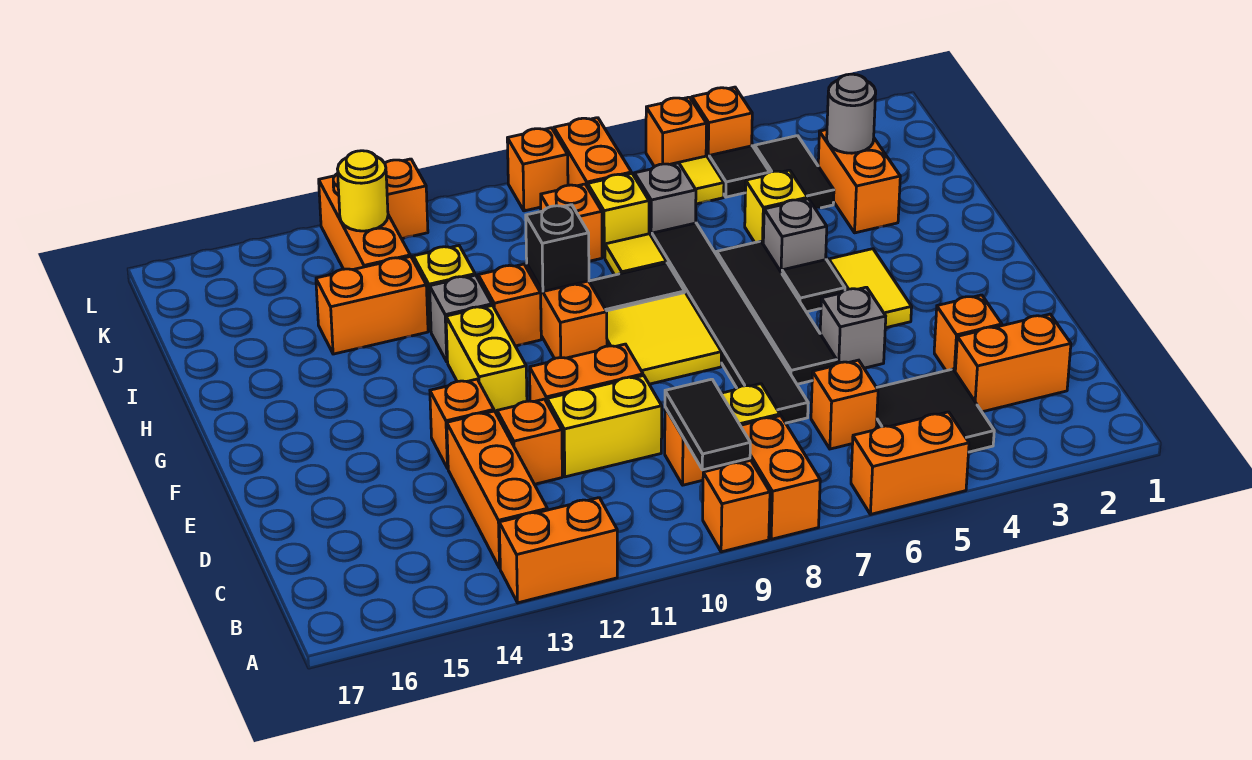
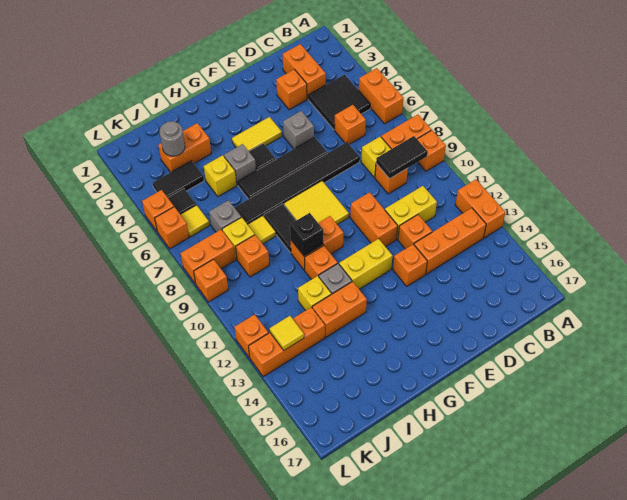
yellow 1x2 brick [547,376,662,477] -> yellow 1x2 brick turned to [385,186,437,239]
orange 1x2 brick [316,256,428,354] -> orange 1x2 brick turned to [312,282,367,337]
yellow 1x1 round brick [338,151,388,231] -> yellow 1x1 tile [270,316,304,350]

